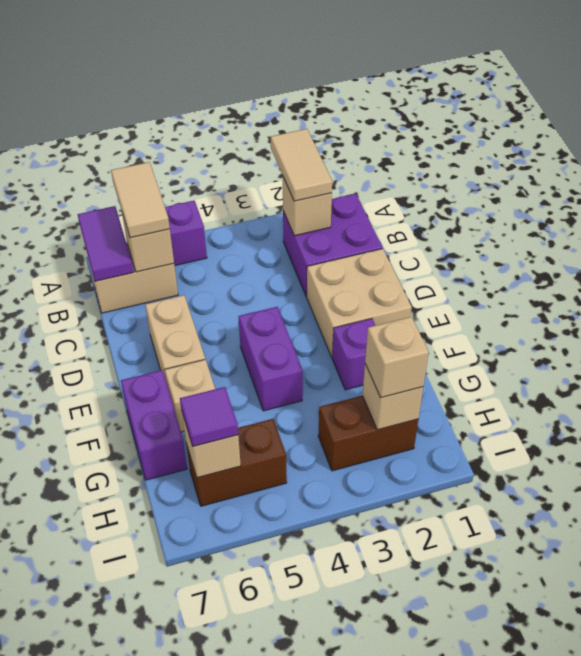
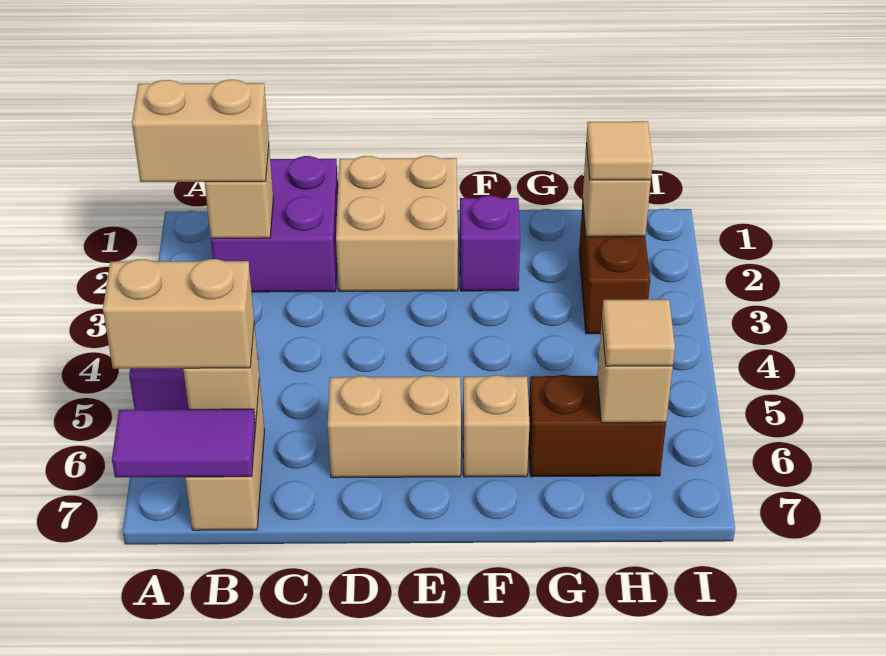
tan 1x2 tile [271,129,332,201] -> tan 1x2 brick [132,80,269,182]
tan 1x2 tile [111,162,170,238] -> tan 1x2 brick [103,259,254,369]
purple 1x2 brick [239,307,303,411] -> none
purple 1x2 brick [121,370,187,480] -> none
tan 1x1 brick [365,317,429,398] -> tan 1x1 tile [586,121,653,180]
brown 1x2 brick [186,419,287,506] -> brown 1x2 brick turned to [529,375,666,477]
purple 1x1 tile [180,387,238,446] -> tan 1x1 tile [602,299,675,366]

